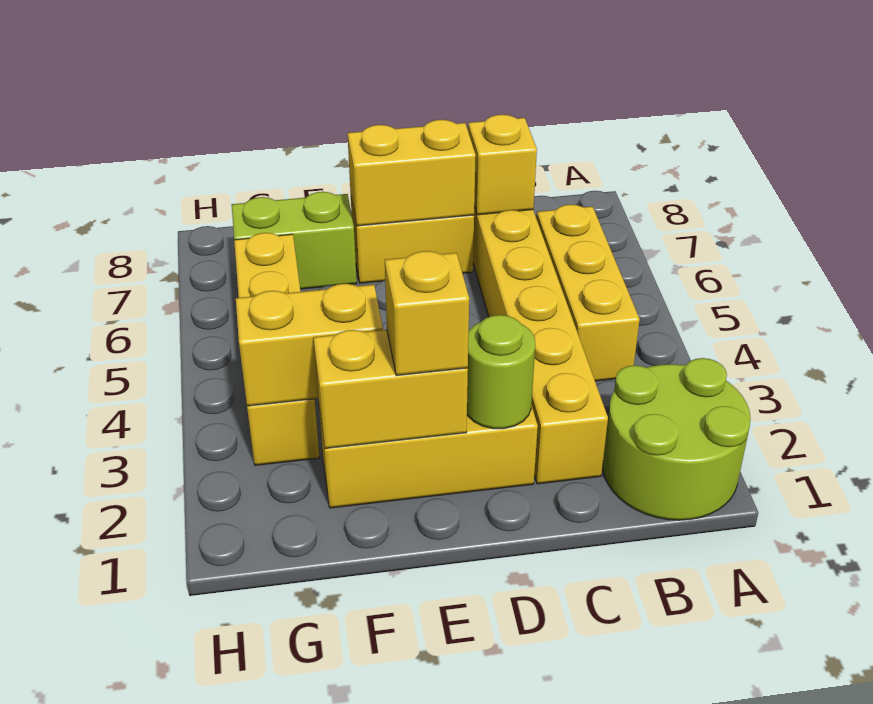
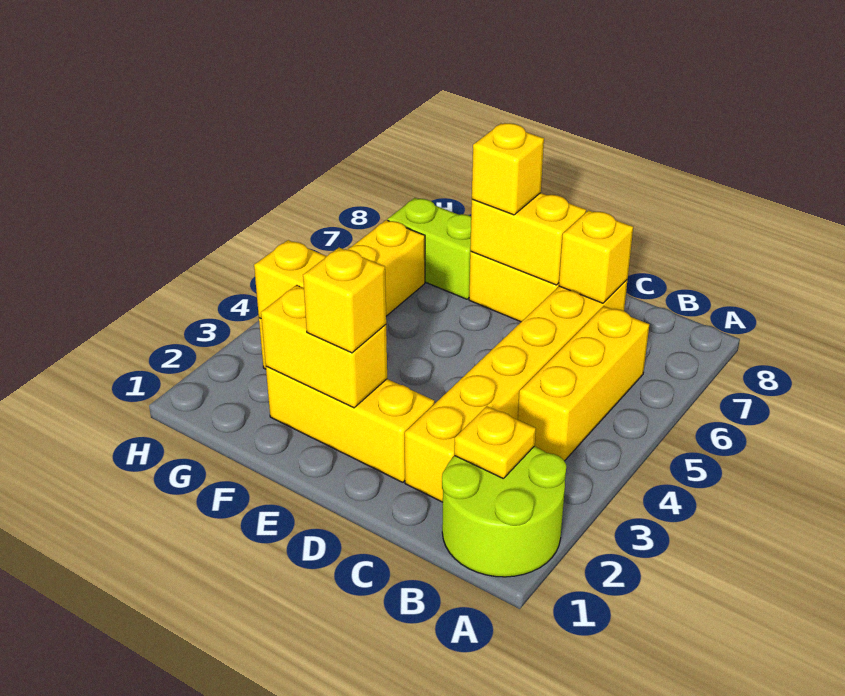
none -> yellow 1x1 plate [454,406,536,479]
lime 1x1 round brick [467,315,535,429] -> none
none -> yellow 1x1 brick [472,123,544,215]

